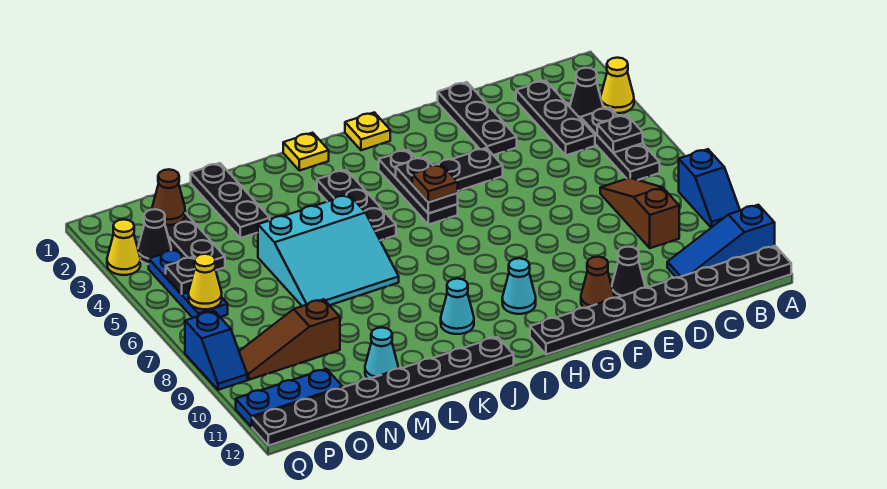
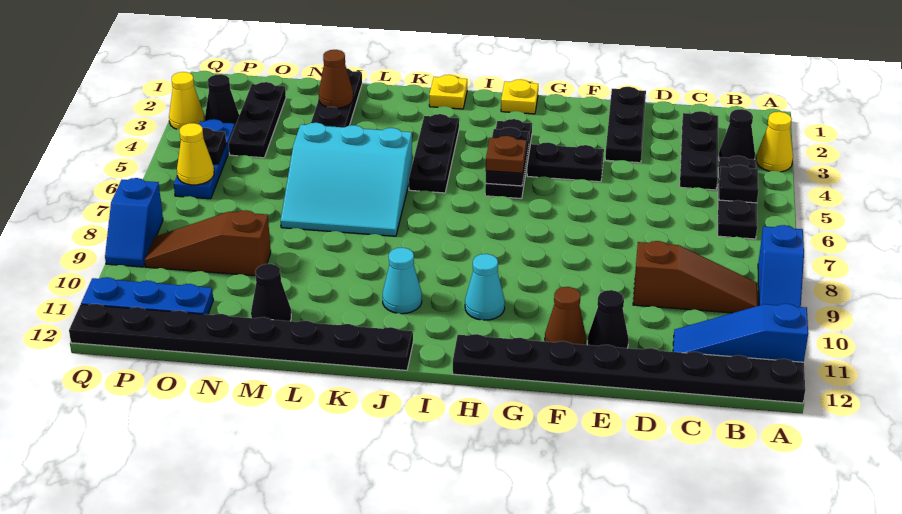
brown 1x3 slope [600,178,679,248] -> brown 1x3 slope turned to [633,241,758,313]
cyan 1x1 cone [365,328,398,379] -> black 1x1 cone [251,264,291,321]
brown 1x1 cone [152,169,185,225] -> brown 1x1 cone moved to [319,50,353,108]

